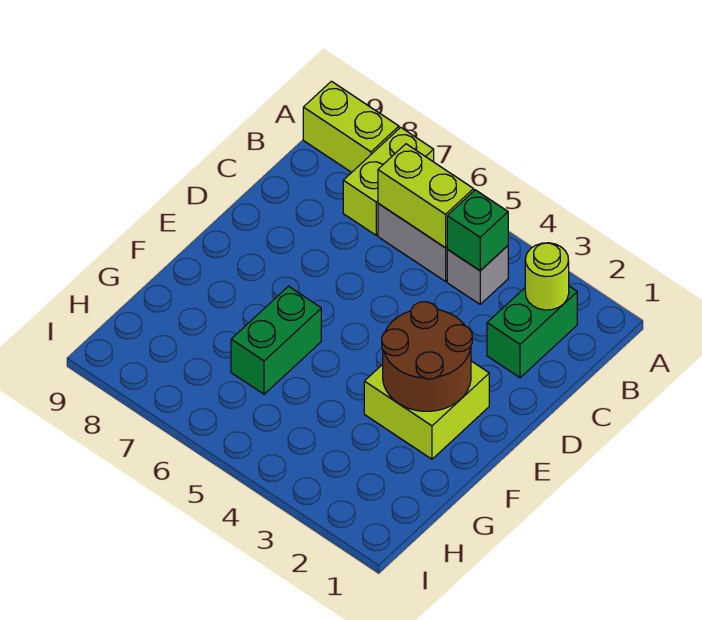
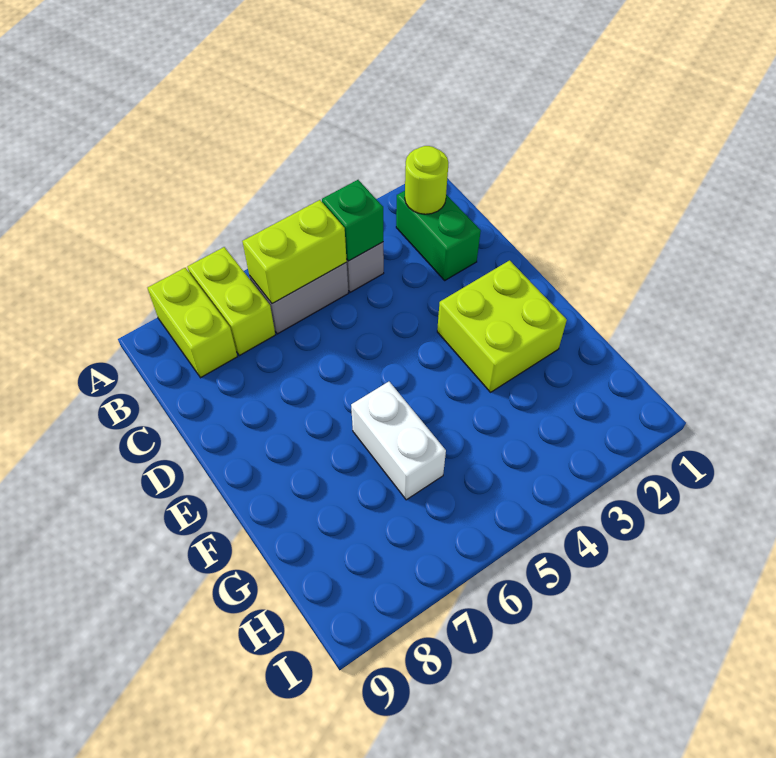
lime 1x2 brick [303,81,399,172] -> lime 1x2 brick turned to [148,268,238,378]
brown 2x2 round brick [382,302,472,411] -> none
green 1x2 brick [231,286,321,394] -> white 1x2 brick [351,382,446,500]

